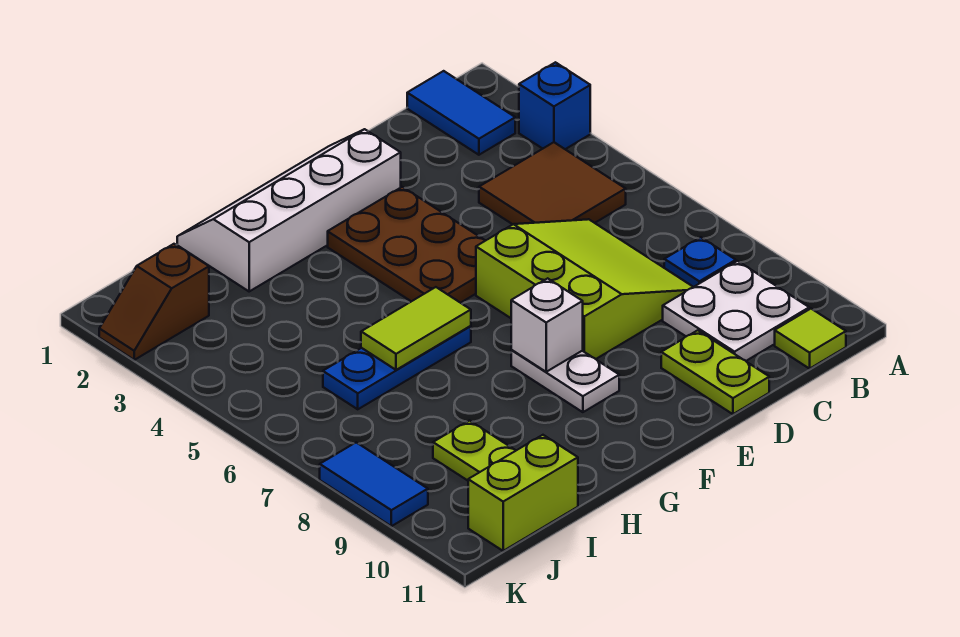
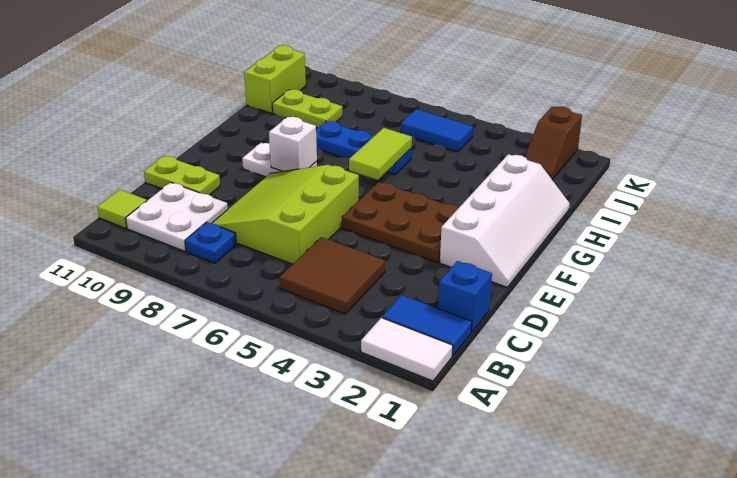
none -> white 1x2 tile [361,318,453,381]
blue 1x1 brick [519,62,590,149] -> blue 1x1 brick moved to [438,261,492,332]
lime 3x3 slope [476,219,693,359] -> lime 3x3 slope turned to [212,165,359,264]
blue 1x3 plate [323,326,471,409] -> blue 1x3 plate turned to [316,121,412,175]
brown 1x2 slope [99,244,209,360] -> brown 1x2 slope turned to [525,106,582,180]
blue 1x2 tile [320,442,428,526] -> blue 1x2 tile moved to [401,109,473,152]

